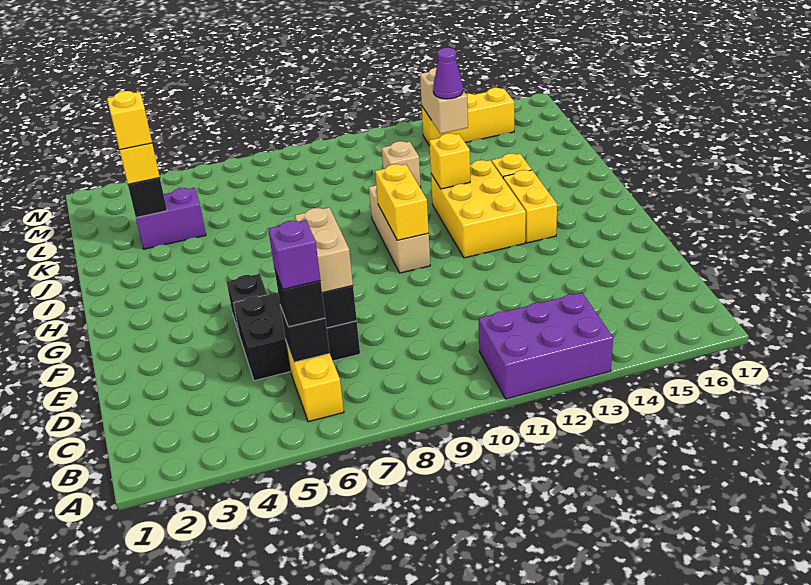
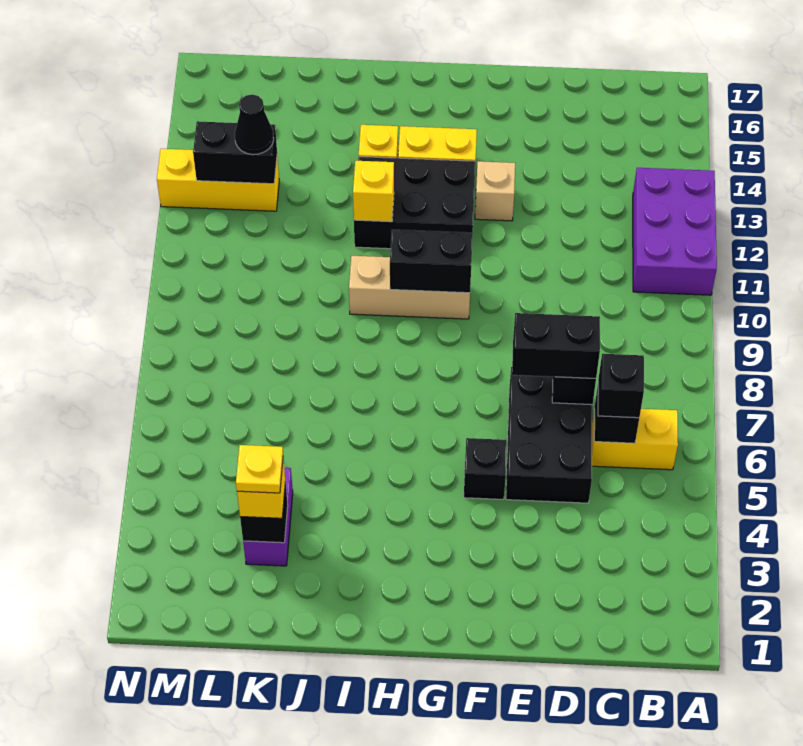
purple 1x1 brick [268,220,321,289] -> none
tan 1x2 brick [295,207,353,293] -> black 1x2 brick [512,313,600,379]
yellow 1x2 brick [375,164,429,240] -> black 1x2 brick [390,230,473,293]
yellow 2x3 brick [431,160,526,258] -> black 2x3 brick [354,157,476,249]
yellow 1x1 brick [107,91,152,150] -> yellow 1x1 plate [236,445,283,493]
tan 1x1 brick [382,141,421,188] -> tan 1x1 brick moved to [475,161,515,221]
tan 1x2 brick [420,68,468,134] -> black 1x2 brick [193,121,277,184]
purple 1x1 cone [433,48,463,99] -> black 1x1 cone [235,94,274,155]
yellow 1x3 brick [422,88,514,146] -> yellow 1x3 brick turned to [157,149,279,211]

